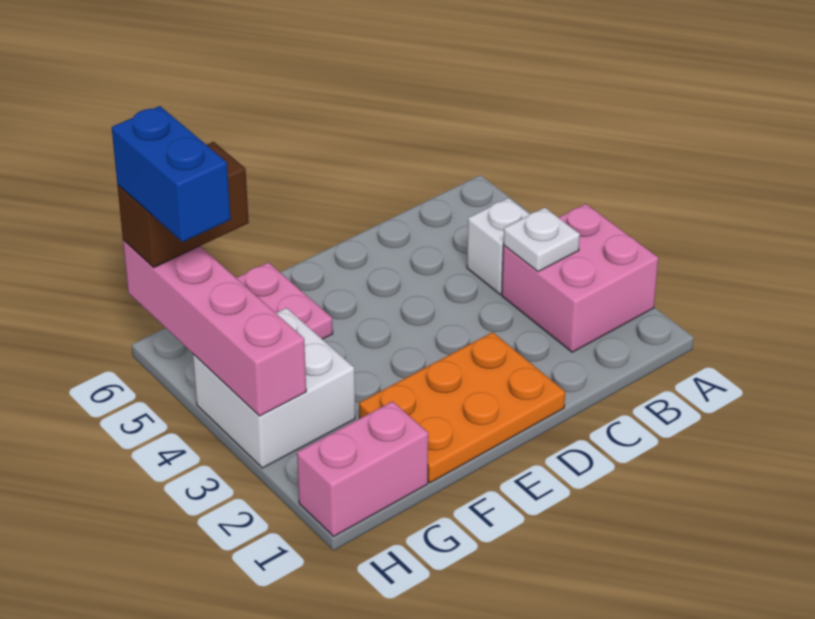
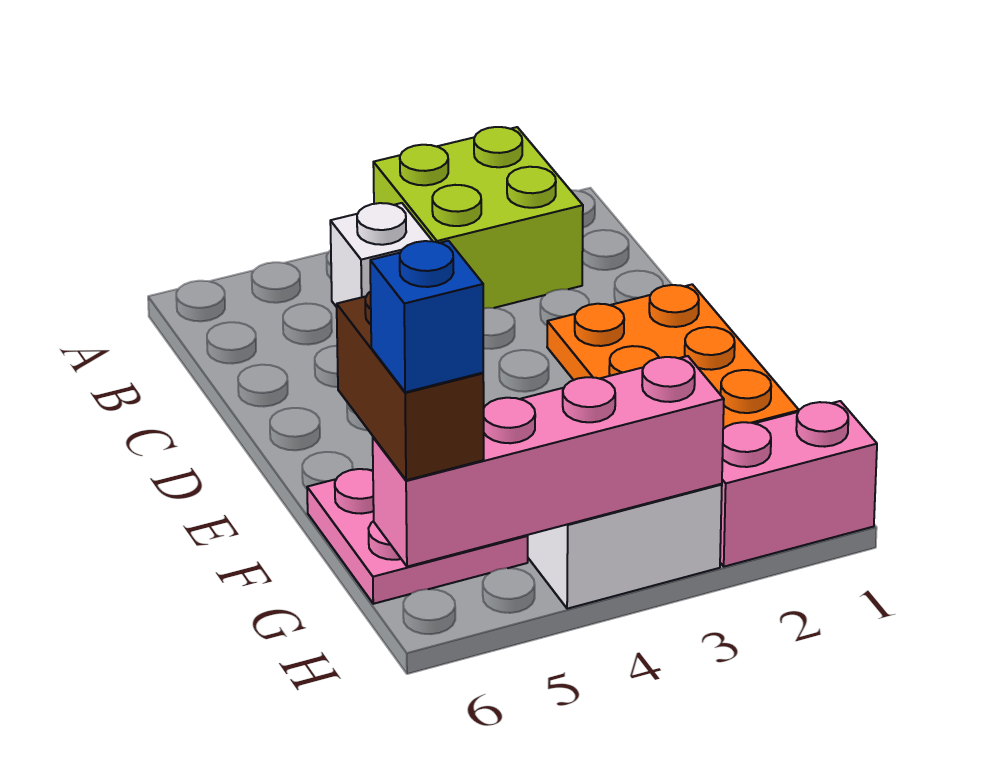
pink 2x2 brick [502,204,658,352] -> lime 2x2 brick [373,127,583,309]
white 1x1 plate [503,208,580,272] -> none
pink 1x2 brick [297,401,428,536] -> pink 1x2 brick turned to [720,401,877,567]
blue 1x2 brick [112,106,231,242] -> blue 1x1 brick [370,241,483,392]

